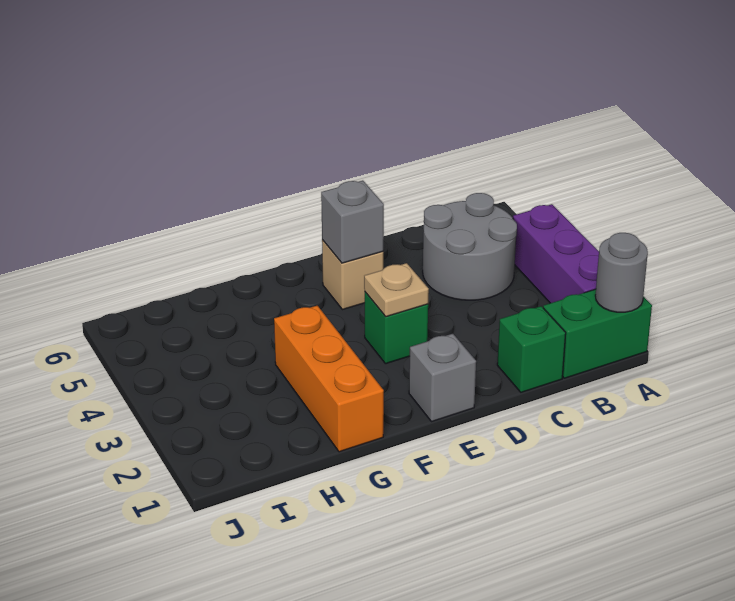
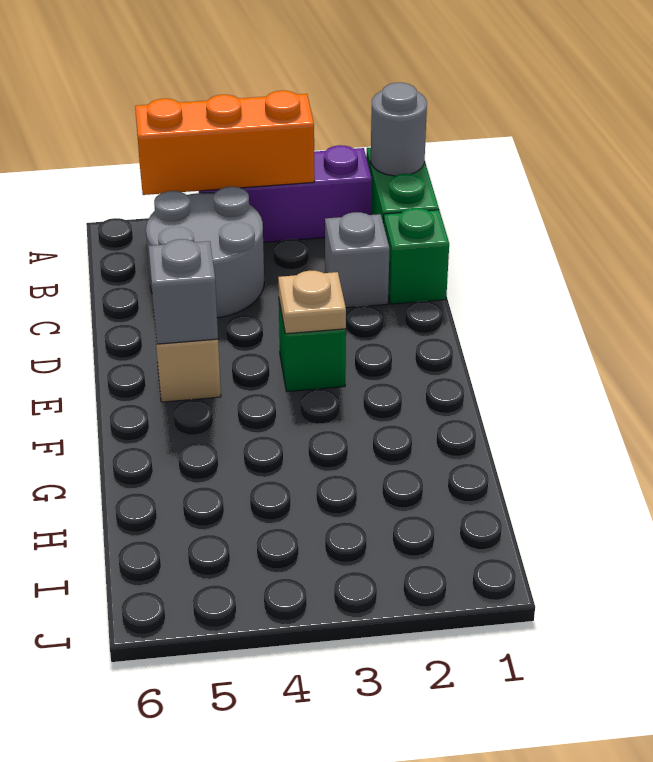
grey 1x1 brick [409,334,476,422] -> grey 1x1 brick moved to [325,212,390,308]
orange 1x3 brick [274,306,384,452] -> orange 1x3 brick moved to [135,91,314,195]

